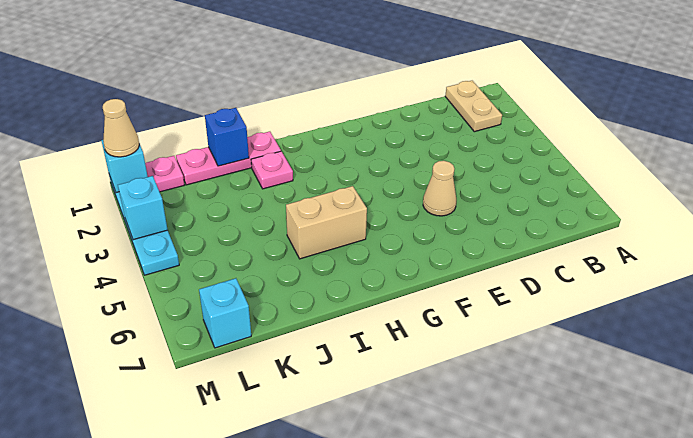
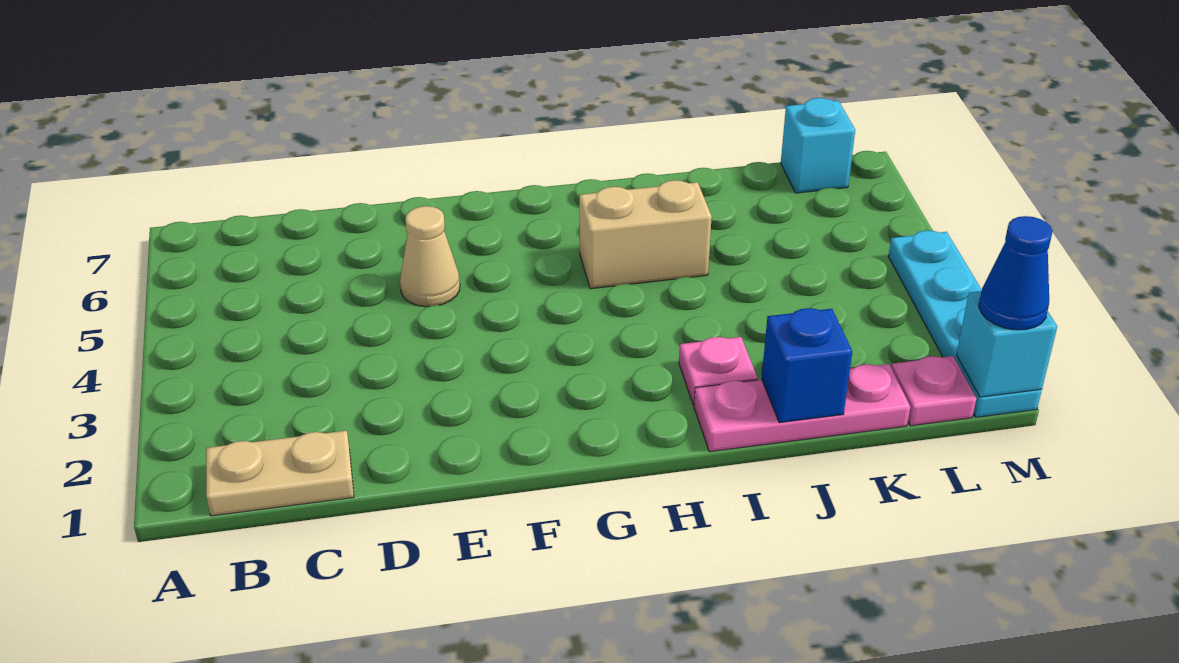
tan 1x2 plate [445,81,502,132] -> tan 1x2 plate turned to [206,431,354,516]
tan 1x1 cone [103,99,139,157] -> blue 1x1 cone [979,216,1053,330]
cyan 1x1 brick [118,176,168,240] -> none

